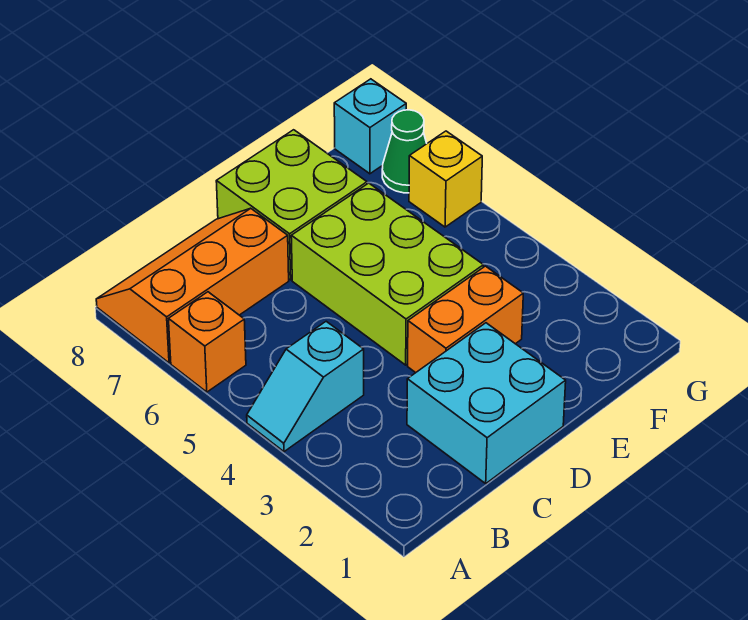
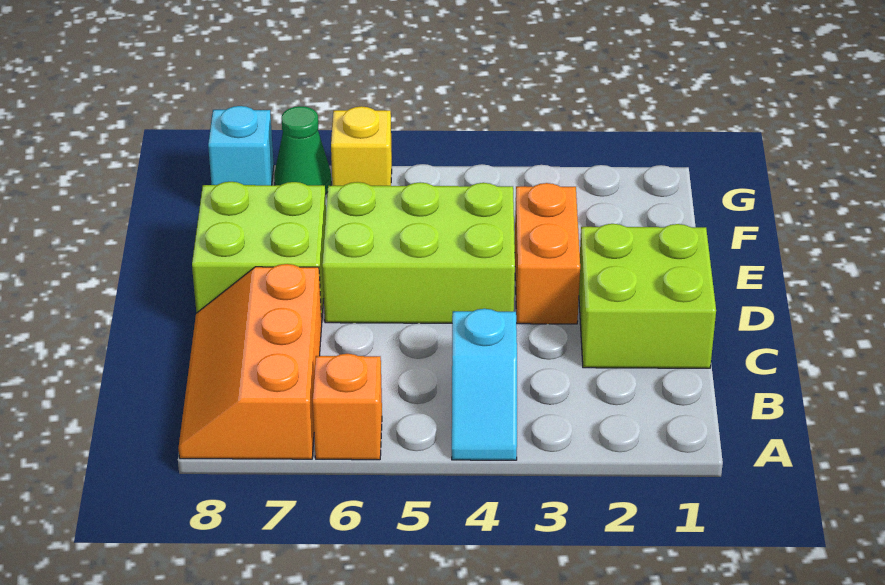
cyan 2x2 brick [407,323,566,483] -> lime 2x2 brick [579,224,716,368]

